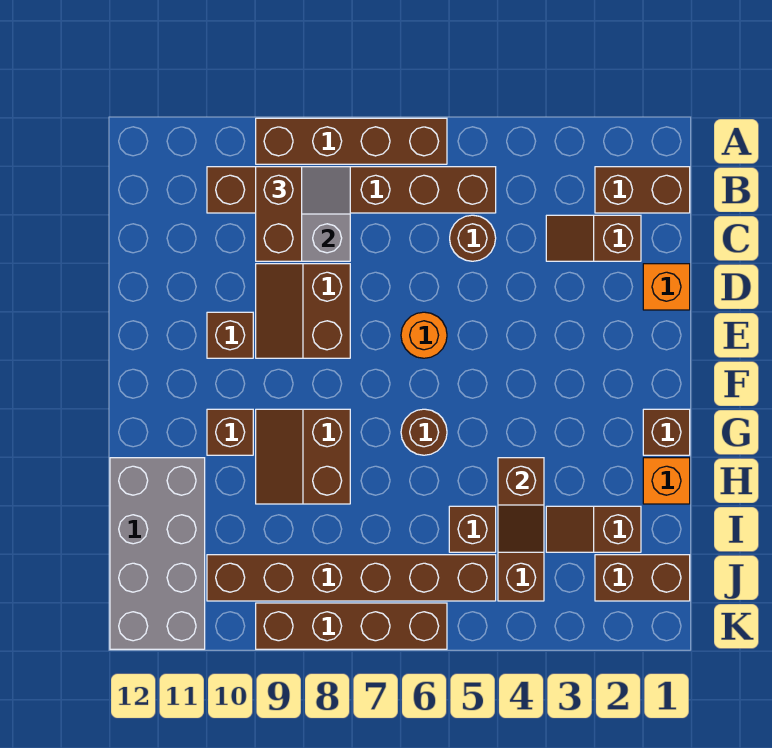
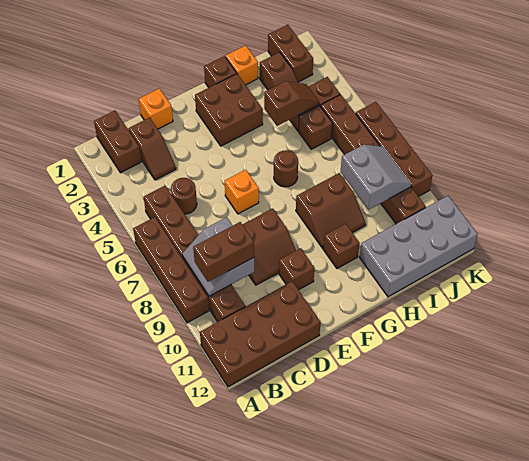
none -> brown 2x4 brick [200,281,321,387]
orange 1x1 round brick [401,312,447,358] -> orange 1x1 brick [225,170,259,214]
none -> brown 2x2 brick [195,74,263,146]
none -> grey 2x2 slope [341,145,411,210]

